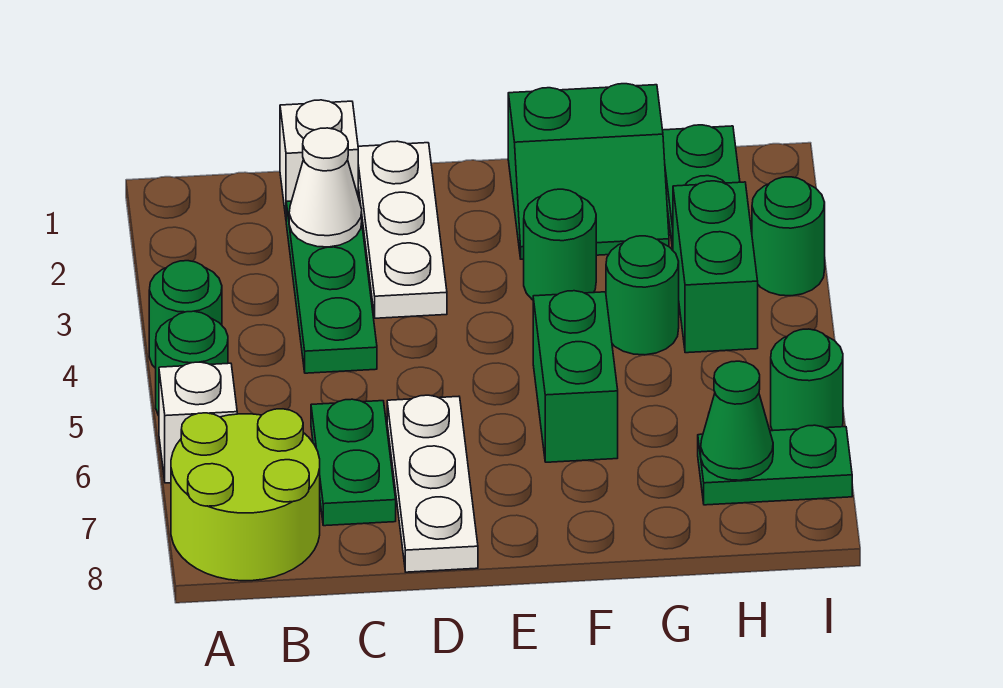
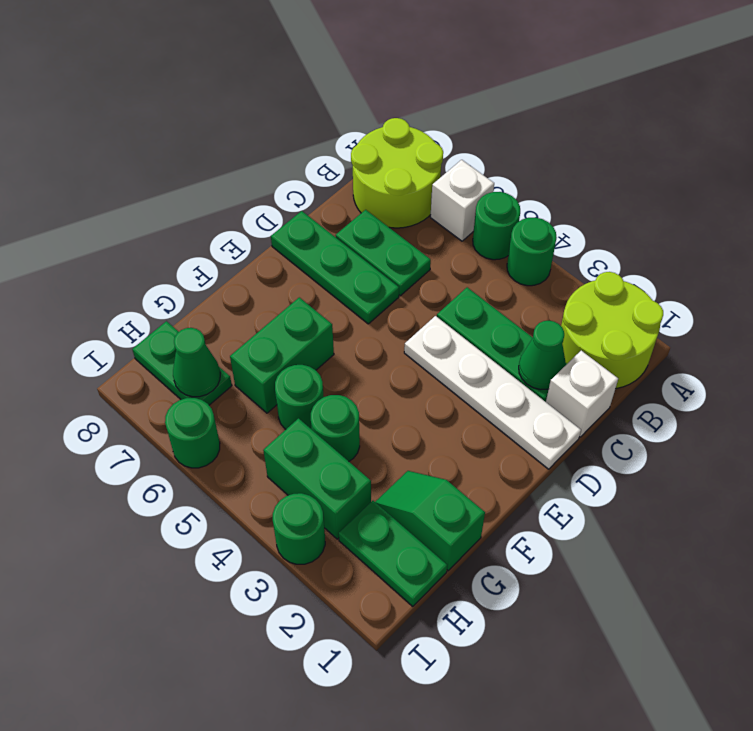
none -> lime 2x2 round brick [561,272,663,388]
white 1x1 cone [289,128,362,247] -> green 1x1 cone [519,321,566,390]
white 1x3 plate [358,141,447,318] -> white 1x4 plate [404,316,581,469]
white 1x3 plate [387,395,478,572] -> green 1x3 plate [271,211,399,324]
green 2x2 slope [508,84,669,259] -> green 1x2 slope [375,471,485,571]
green 1x1 round brick [524,189,596,300] -> green 1x1 round brick moved to [275,365,324,429]
green 1x2 brick [533,291,618,462] -> green 1x2 brick turned to [230,297,334,413]
green 1x2 plate [698,425,852,505] -> green 1x2 plate turned to [132,321,232,405]

